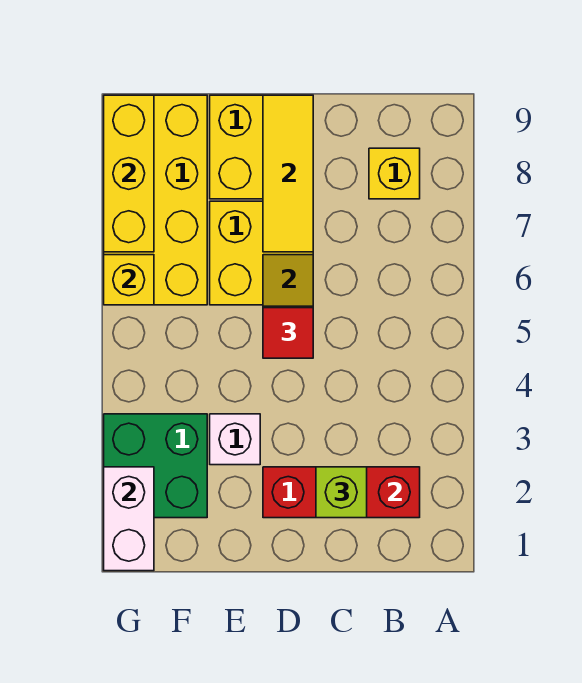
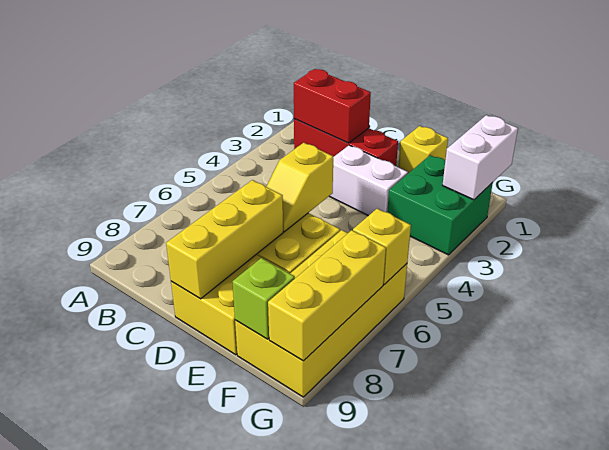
yellow 1x1 brick [369,148,420,199] -> yellow 1x1 brick moved to [399,126,448,173]
lime 1x1 brick [316,467,367,518] -> lime 1x1 brick moved to [232,258,295,339]
red 1x1 tile [263,308,313,358] -> none
yellow 1x3 tile [263,95,313,252] -> yellow 1x3 brick [166,180,283,299]
white 1x1 brick [210,414,260,465] -> white 1x2 brick [329,145,408,216]

